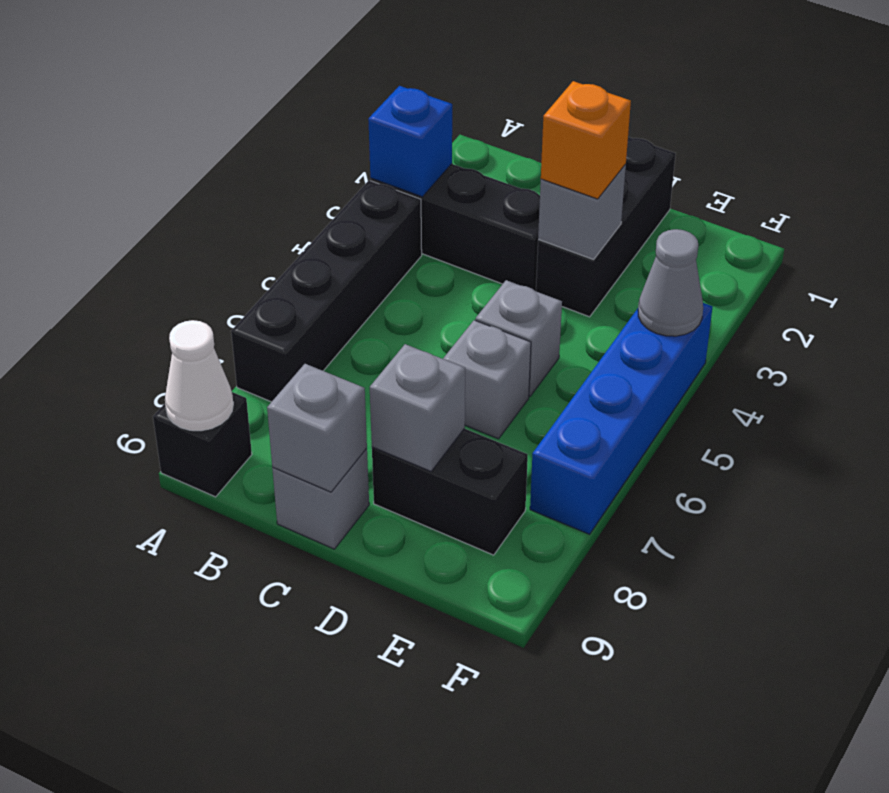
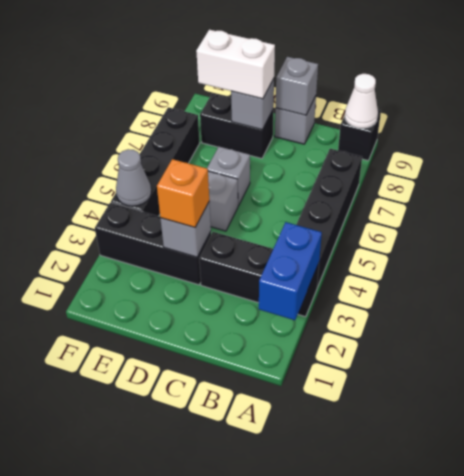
blue 1x1 brick [368,86,452,197] -> blue 1x2 brick [259,222,322,320]
black 1x3 brick [536,137,676,317] -> black 1x3 brick turned to [95,203,211,285]
none -> white 1x2 brick [196,30,275,99]
blue 1x4 brick [530,303,712,534] -> black 1x4 brick [111,107,200,216]

